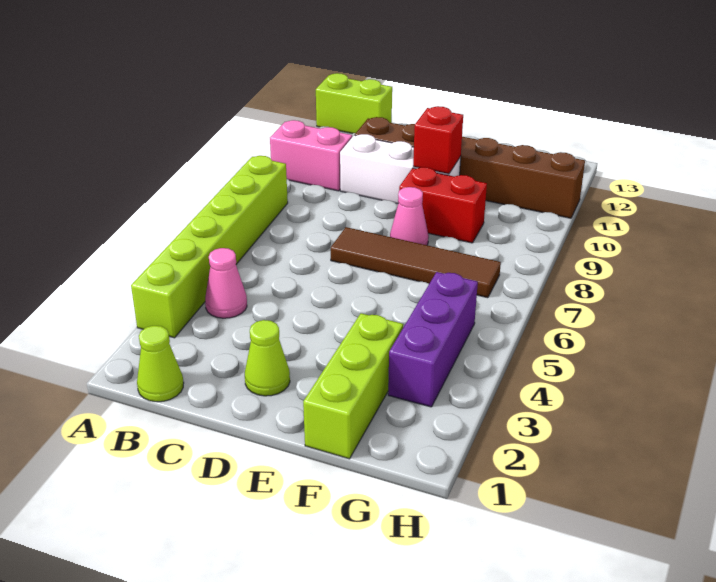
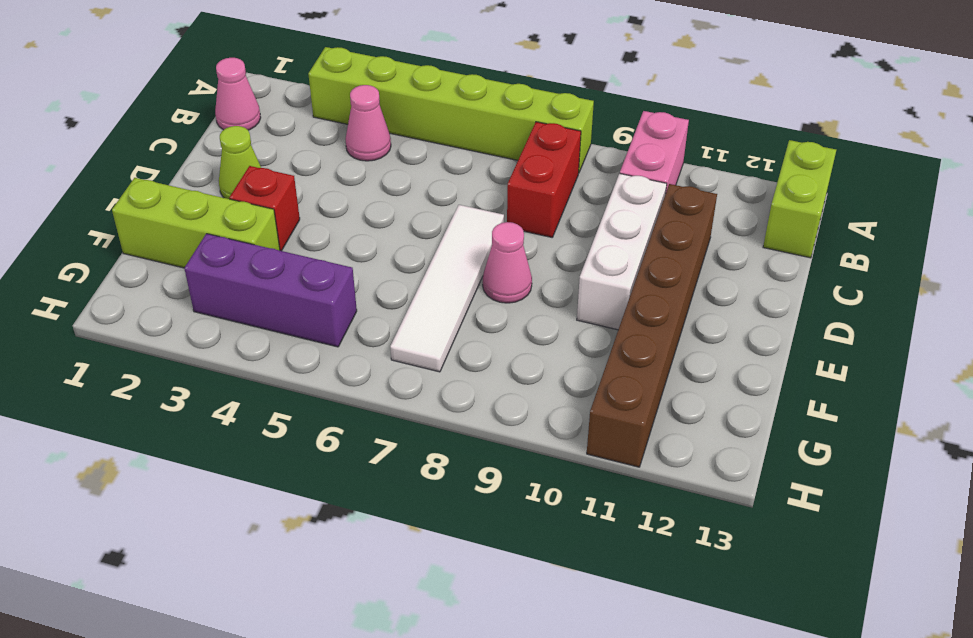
lime 1x1 cone [137,326,184,402] -> pink 1x1 cone [215,58,261,130]
brown 1x4 tile [331,227,501,298] -> white 1x4 tile [390,205,504,372]
red 1x2 brick [399,167,487,243] -> red 1x2 brick moved to [507,122,581,237]
red 1x1 brick [413,106,463,174] -> red 1x1 brick moved to [229,166,300,251]

